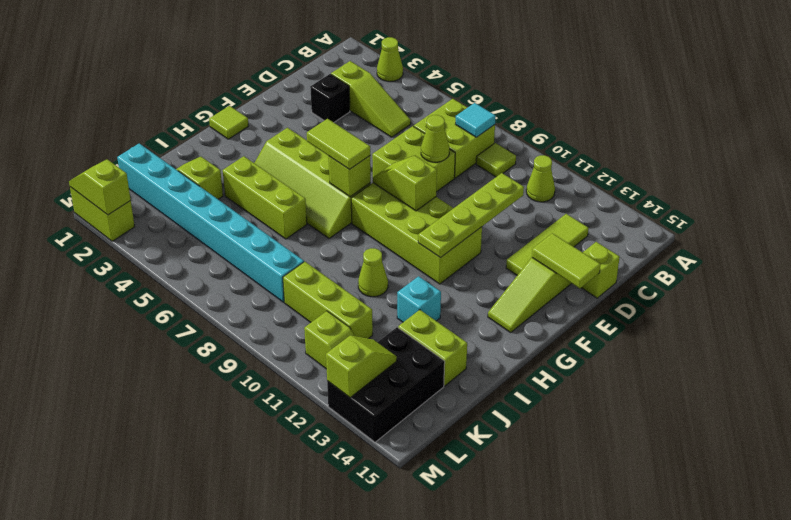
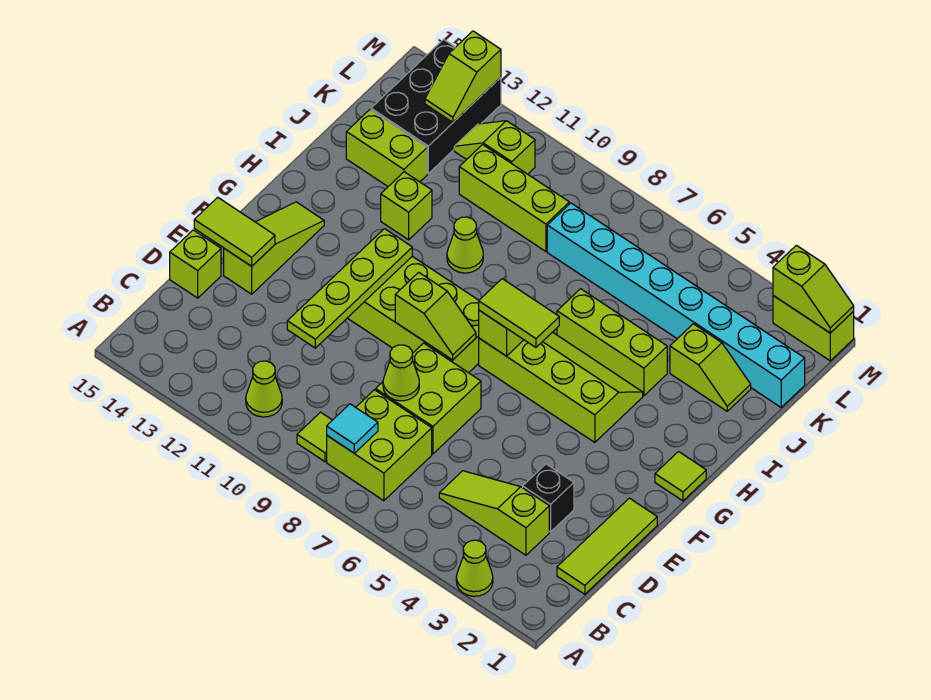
lime 1x3 tile [506,214,589,275] -> lime 1x3 tile moved to [557,498,657,594]
cyan 1x1 brick [397,276,441,322] -> lime 1x1 brick [381,172,432,240]

